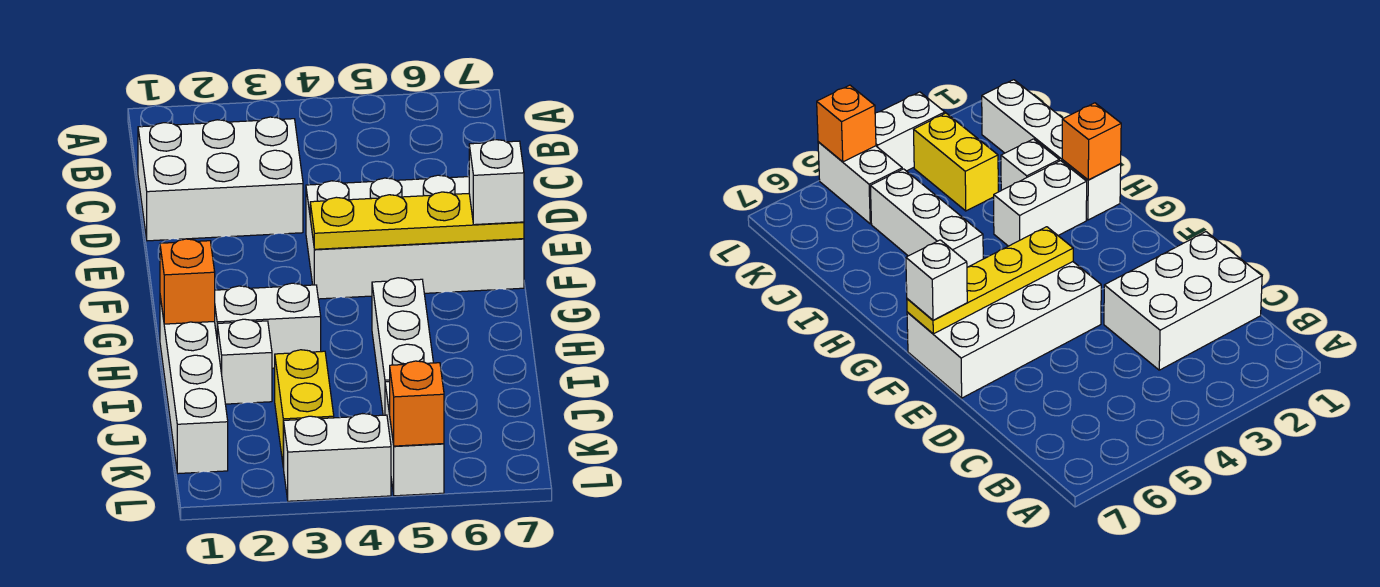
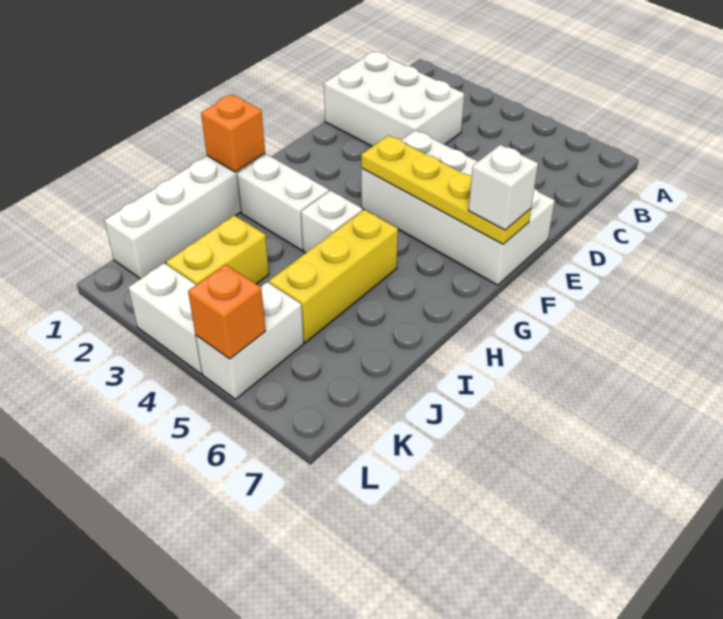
white 1x3 brick [372,278,433,415] -> yellow 1x3 brick [269,210,398,343]
white 1x1 brick [217,319,272,404] -> white 1x1 brick moved to [301,191,363,253]

